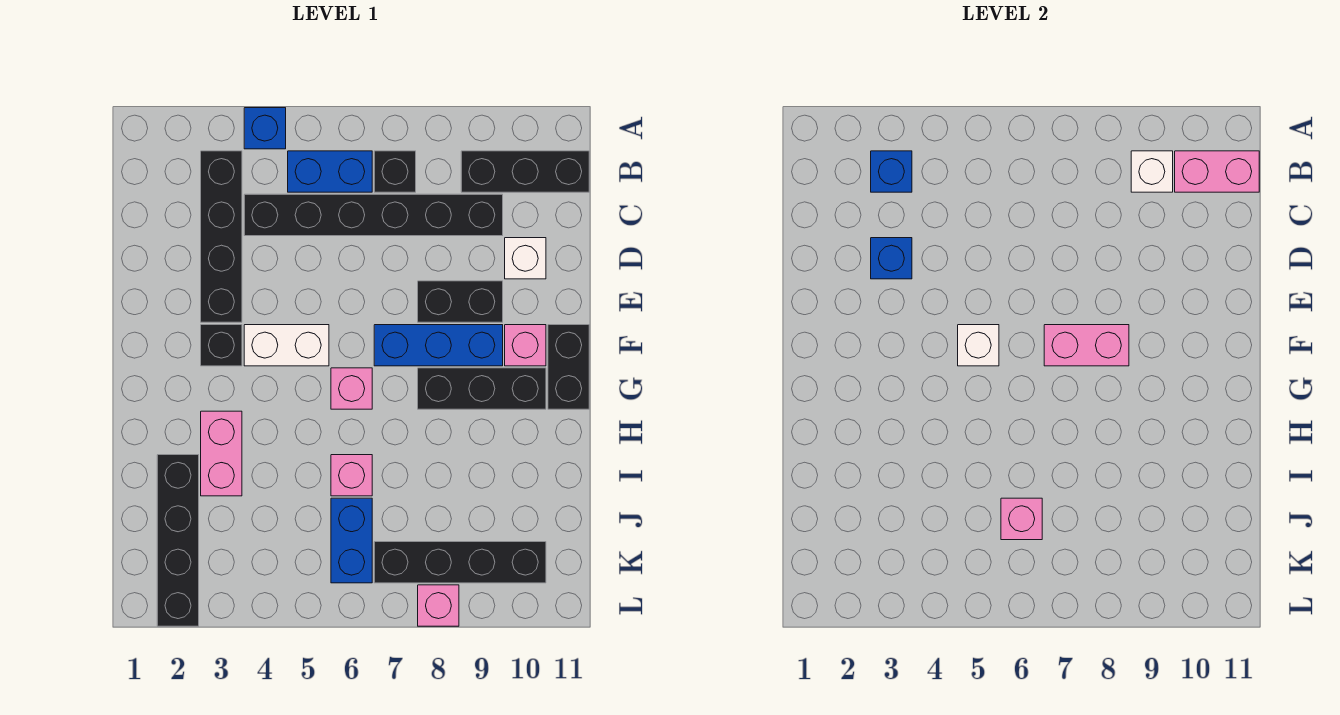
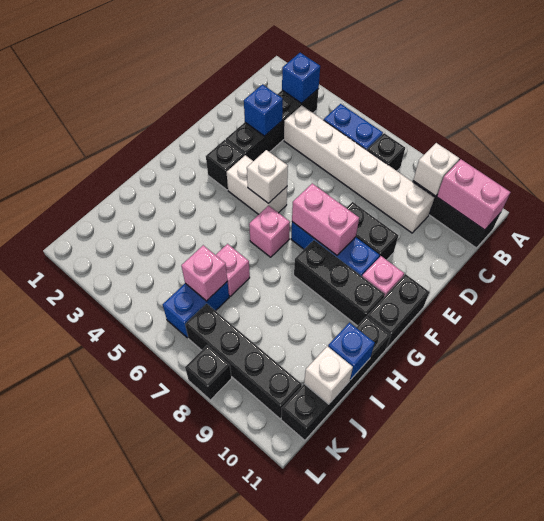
blue 1x1 brick [244,108,286,149] -> blue 1x1 brick moved to [328,323,375,380]
black 1x6 brick [244,194,503,236] -> white 1x6 brick [284,105,435,233]
white 1x1 brick [505,238,546,279] -> white 1x1 brick moved to [304,346,353,404]
pink 1x2 brick [201,411,242,496] -> none
black 1x4 brick [157,455,199,626] -> black 1x4 brick moved to [281,317,391,440]
pink 1x1 brick [418,585,459,626] -> black 1x1 brick [185,346,232,400]

